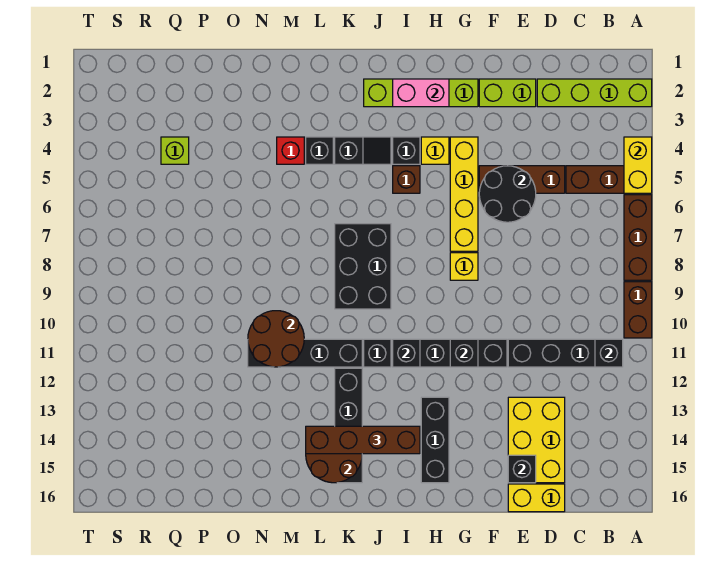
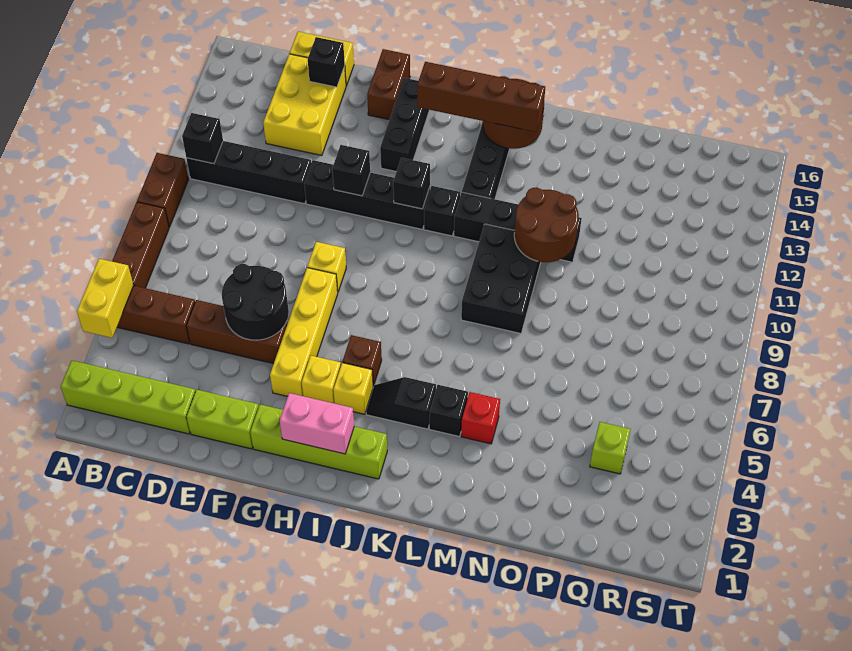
none -> brown 1x2 brick [367,49,410,120]
black 1x1 brick [393,137,420,164] -> yellow 1x1 brick [333,363,373,414]
black 2x3 brick [335,224,391,309] -> black 2x3 brick moved to [461,224,541,333]

